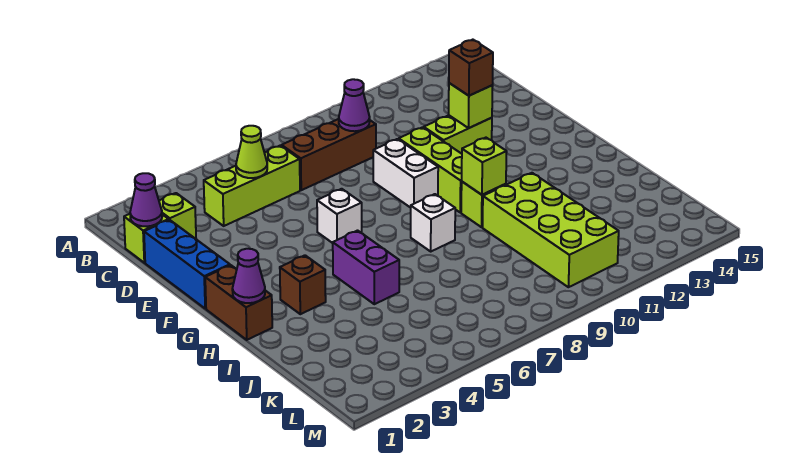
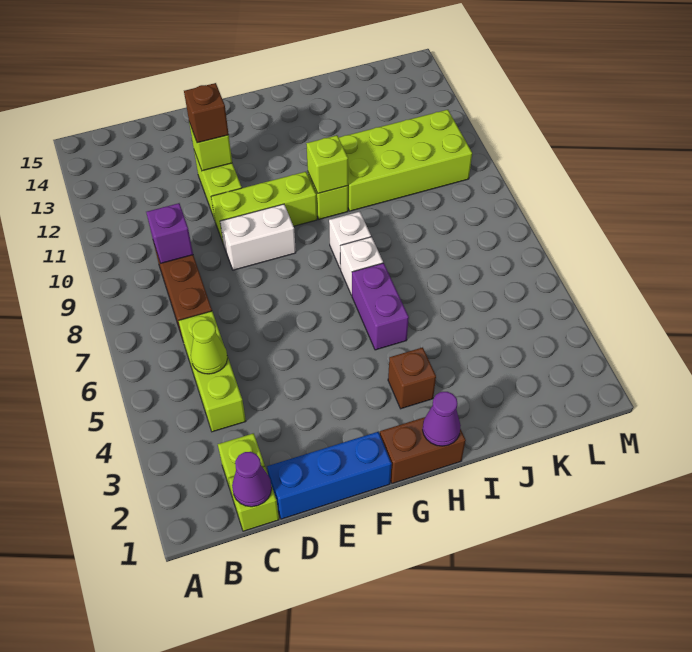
purple 1x1 cone [339,79,370,131] -> purple 1x1 brick [146,203,193,263]
white 1x1 brick [317,189,362,243] -> white 1x1 brick moved to [340,237,383,295]
purple 1x2 brick [333,231,399,304] -> purple 1x2 brick turned to [352,263,409,350]

